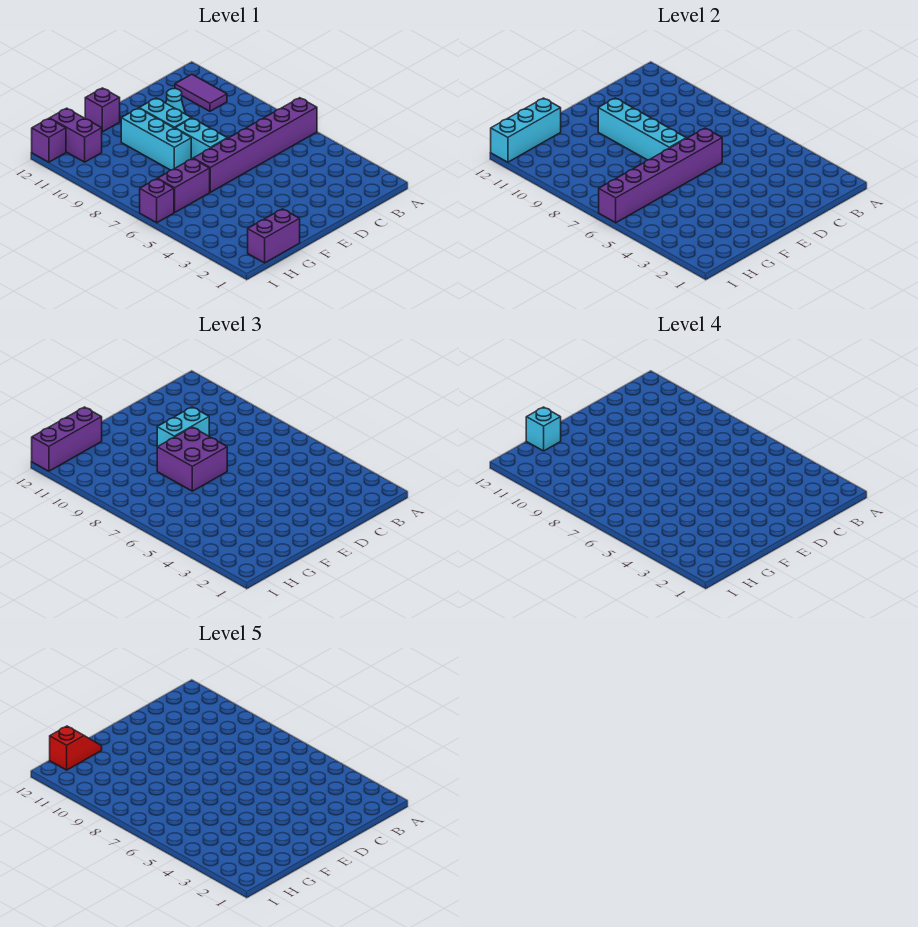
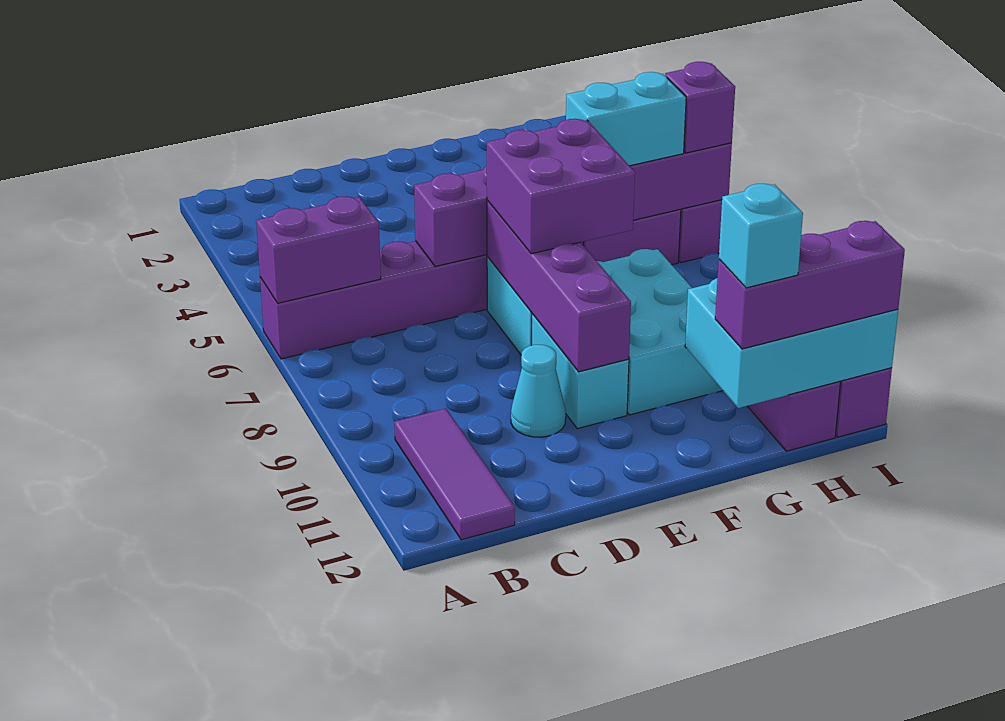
purple 1x2 tile [175,74,227,111] -> purple 1x3 tile [394,409,515,540]
cyan 1x2 brick [157,407,209,447] -> cyan 1x2 brick moved to [566,72,686,166]
cyan 1x4 brick [598,98,686,160] -> purple 1x4 brick [487,200,631,372]
cyan 1x3 brick [121,108,191,170] -> cyan 2x3 brick [597,249,723,415]
purple 1x1 brick [85,88,120,132] -> purple 1x1 brick moved to [665,62,735,153]
purple 1x2 brick [248,209,300,263] -> purple 1x2 brick moved to [256,196,381,303]
cyan 1x3 brick [491,98,561,162] -> cyan 2x3 brick [685,278,898,408]
red 1x2 slope [50,726,102,770] -> none

